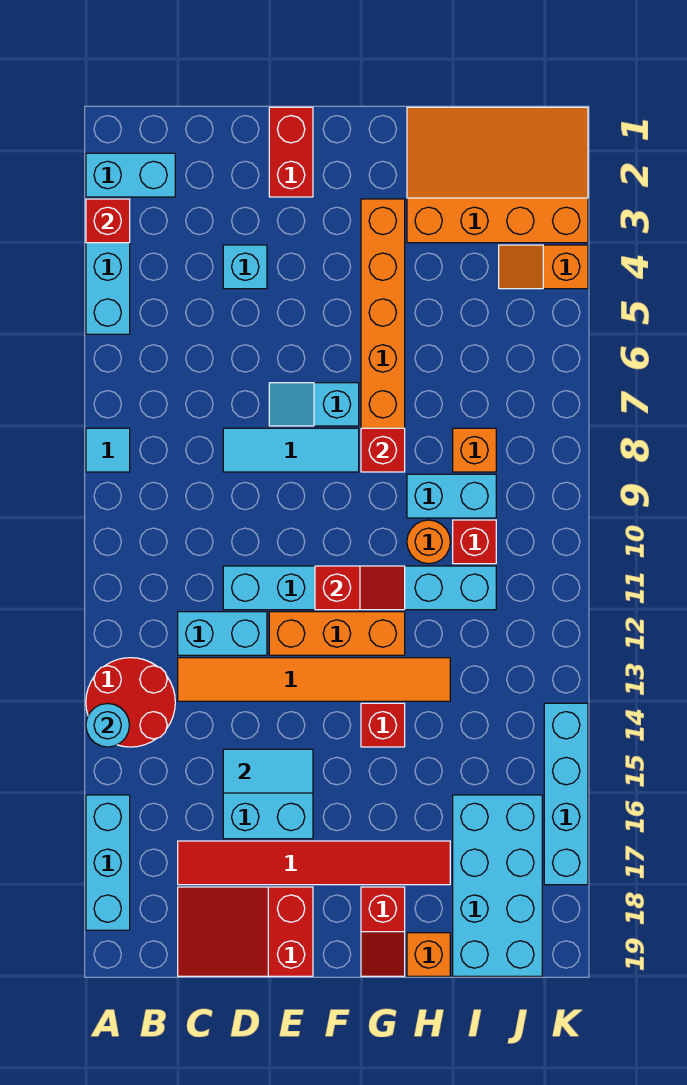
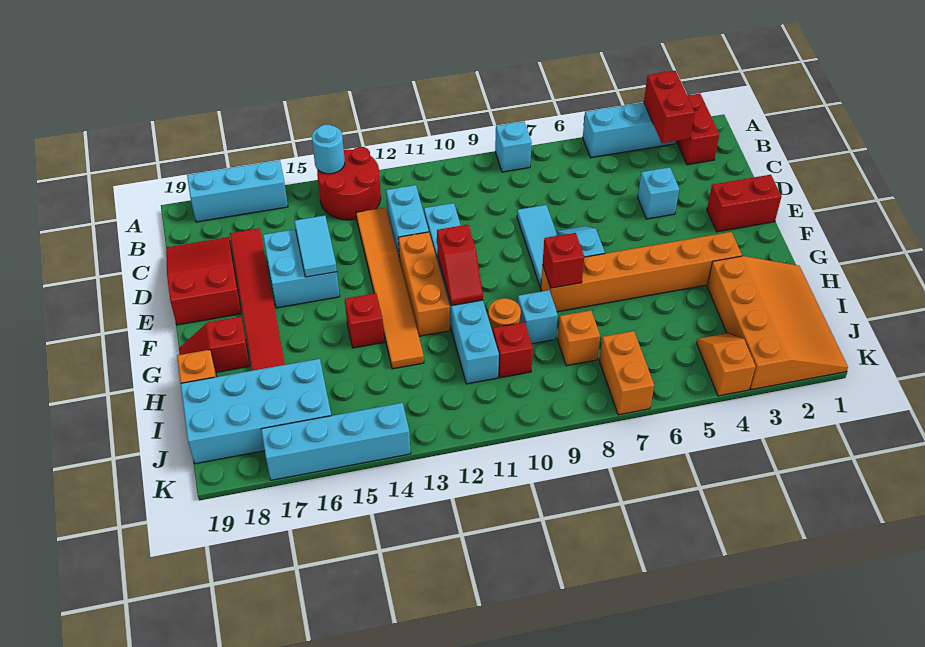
cyan 1x2 brick [86,153,175,197] -> red 1x2 brick [676,94,719,165]
red 1x1 brick [86,199,130,243] -> red 1x2 brick [644,71,695,143]
cyan 1x1 tile [86,428,130,472] -> cyan 1x1 brick [495,121,532,172]
cyan 1x2 brick [407,474,496,518] -> cyan 1x1 brick [518,290,558,344]
none -> orange 1x2 brick [599,331,654,415]

